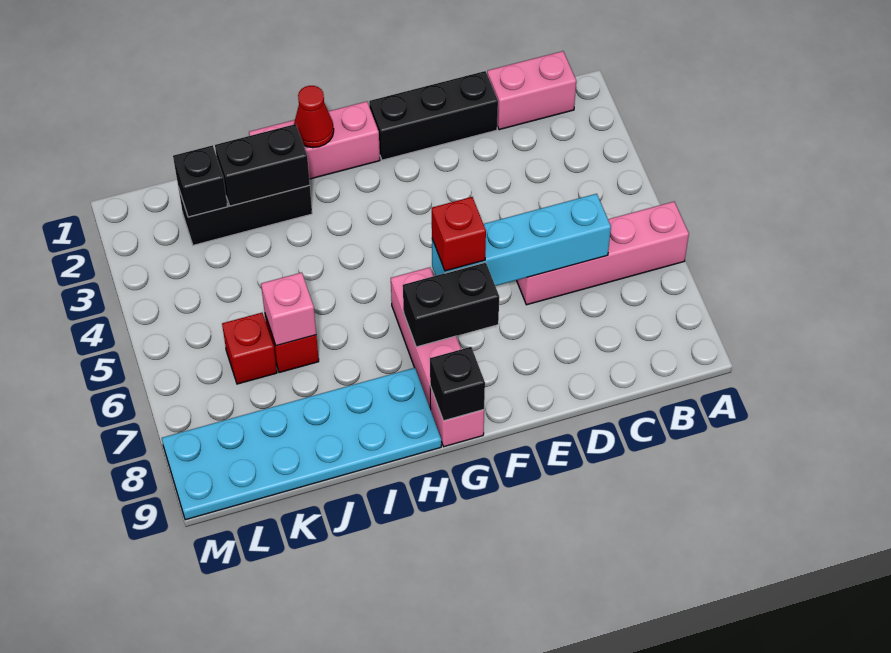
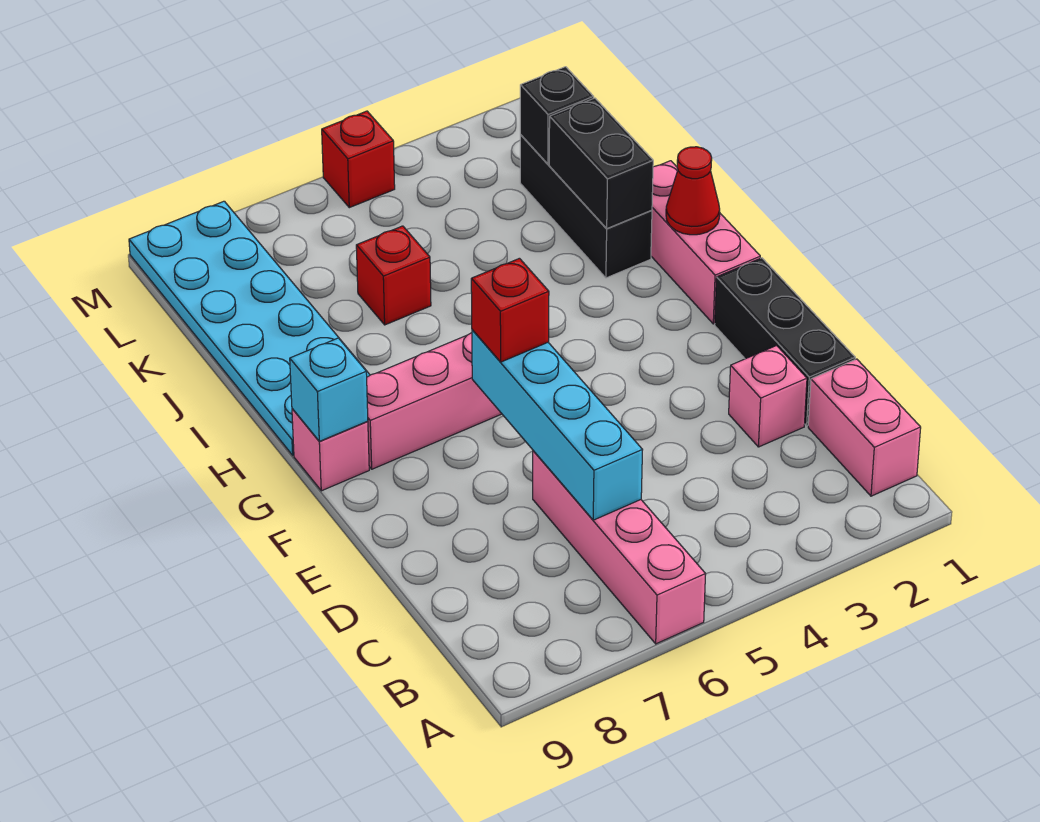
black 1x2 brick [403,262,499,347] -> none
black 1x1 brick [430,347,485,421] -> cyan 1x1 brick [290,338,368,441]
pink 1x1 brick [261,273,316,346] -> pink 1x1 brick moved to [729,346,807,447]
red 1x1 brick [222,313,277,384] -> red 1x1 brick moved to [322,111,395,208]

